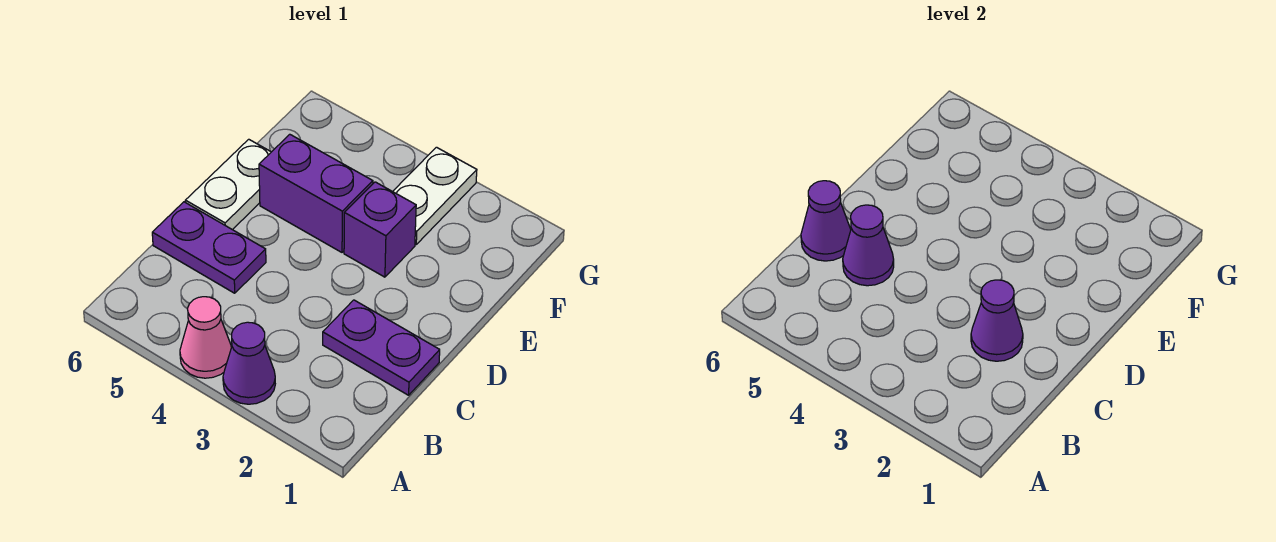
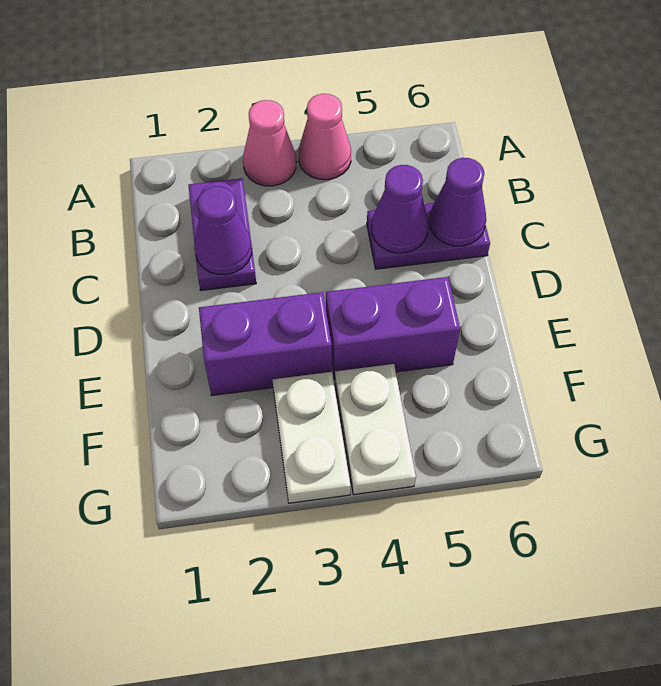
purple 1x1 cone [223,322,275,404] -> pink 1x1 cone [243,100,296,186]
purple 1x2 plate [323,300,440,395] -> purple 1x2 plate turned to [189,178,256,290]
white 1x2 plate [185,139,271,230] -> white 1x2 plate moved to [335,364,416,495]
purple 1x1 brick [344,182,416,277] -> purple 1x2 brick [199,292,332,395]

